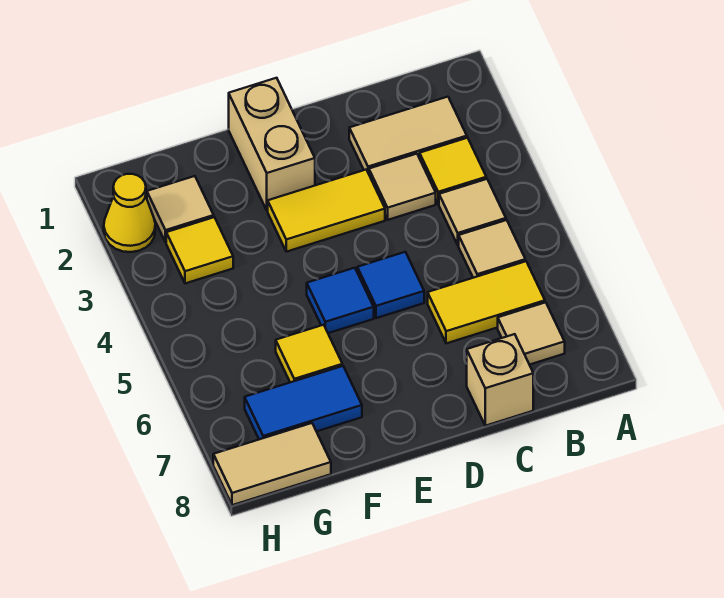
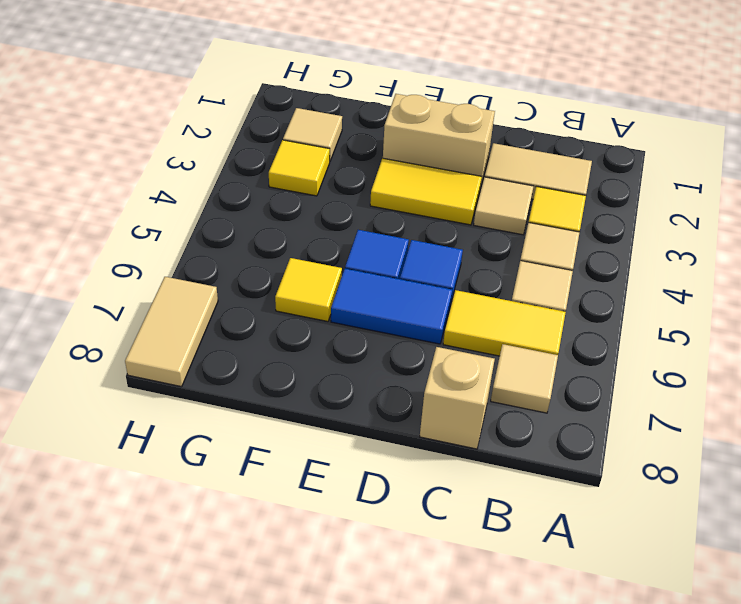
tan 1x2 brick [229,78,315,210] -> tan 1x2 brick turned to [383,94,495,185]
blue 1x2 tile [245,366,362,439] -> blue 1x2 tile moved to [331,269,452,344]
tan 1x2 tile [213,423,331,505] -> tan 1x2 tile turned to [125,277,218,387]
yellow 1x1 cone [104,174,155,252] -> none

